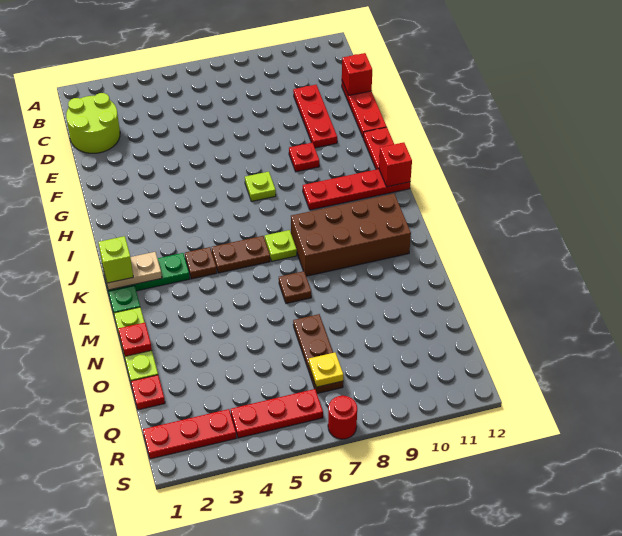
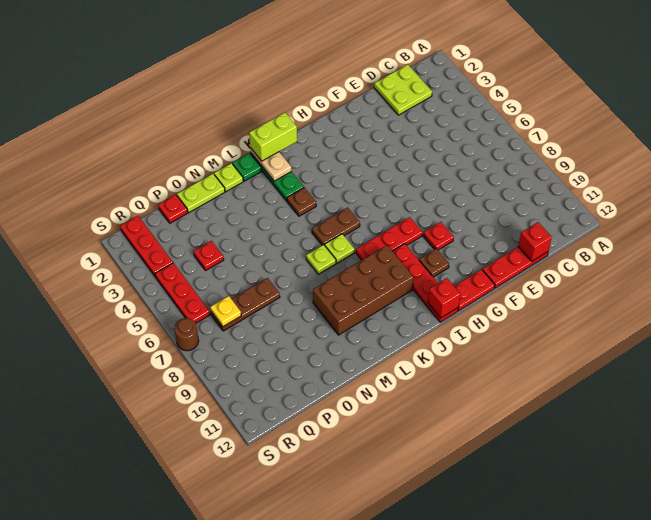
lime 2x2 round brick [66,93,120,153] -> lime 2x2 plate [374,64,432,115]
red 1x3 plate [293,85,337,148] -> red 1x3 plate moved to [356,217,422,260]
lime 1x1 plate [245,172,276,201] -> lime 1x1 plate moved to [306,245,336,274]
lime 1x1 brick [98,236,133,283] -> lime 1x2 brick [249,113,297,161]
brown 1x2 plate [212,236,270,273] -> brown 1x2 plate turned to [312,208,360,245]
brown 2x4 brick [291,194,411,276] -> brown 2x4 brick turned to [313,245,413,335]
brown 1x1 plate [279,271,311,303] -> brown 1x1 plate moved to [419,248,449,277]
red 1x1 plate [118,322,152,356] -> red 1x1 plate moved to [194,241,224,270]
red 1x1 round brick [328,396,357,439] -> brown 1x1 round brick [174,318,199,351]

